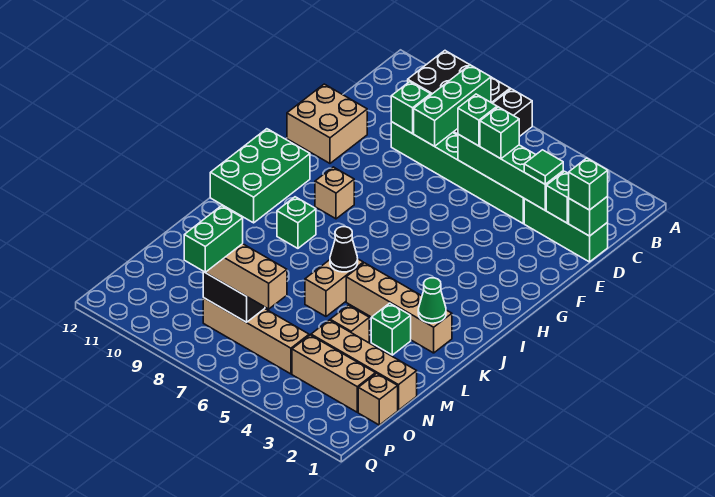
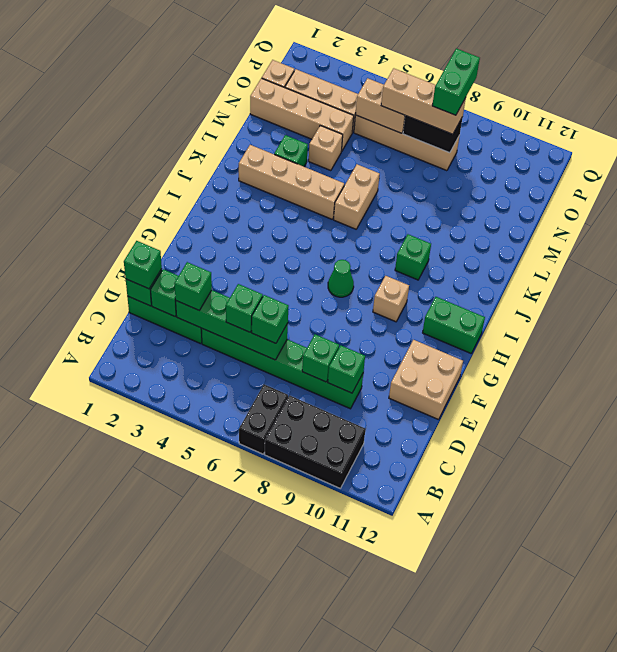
green 1x3 brick [414,65,491,146] -> green 1x1 brick [302,334,339,382]
green 1x1 tile [524,150,563,184] -> green 1x1 brick [174,262,212,310]
green 2x3 brick [210,129,310,223] -> green 1x2 brick [423,297,485,353]
green 1x1 cone [418,278,446,323] -> green 1x1 cone moved to [328,260,354,297]
black 1x1 cone [330,227,358,272] -> none
none -> tan 1x2 brick [355,78,405,133]

